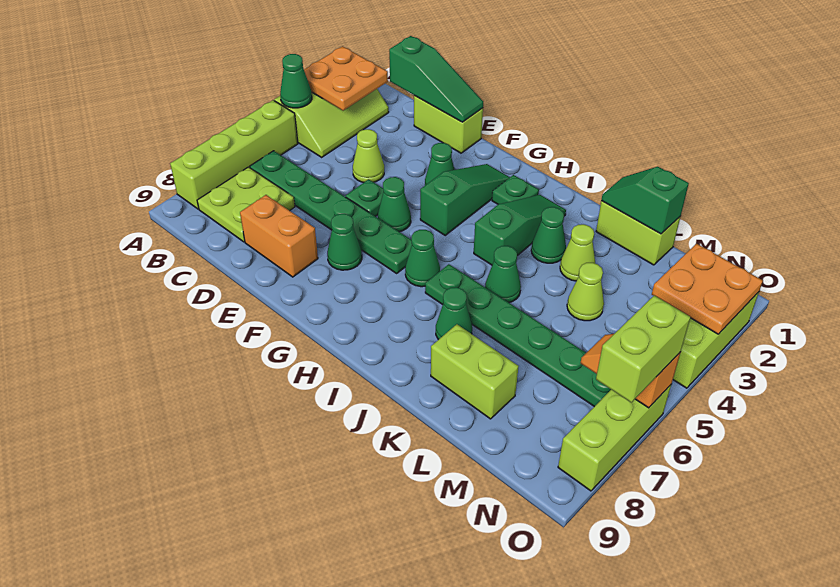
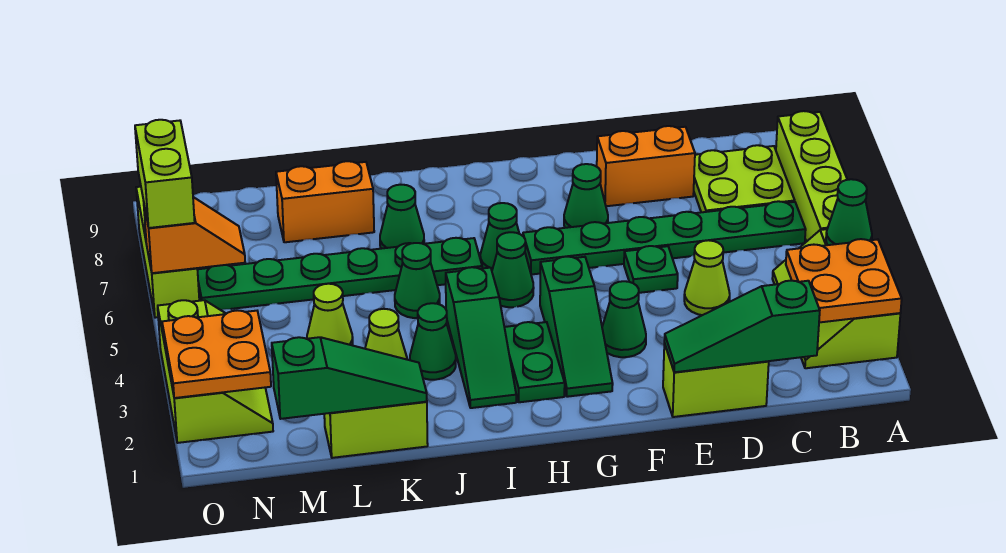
green 1x1 cone [378,177,411,232] -> green 1x1 cone moved to [492,232,534,307]
green 1x1 plate [492,175,539,204] -> green 1x2 plate [504,322,565,402]
green 1x2 slope [601,167,689,234] -> green 1x3 slope [272,337,427,419]
lime 1x2 brick [431,324,519,419] -> orange 1x2 brick [276,161,374,242]

